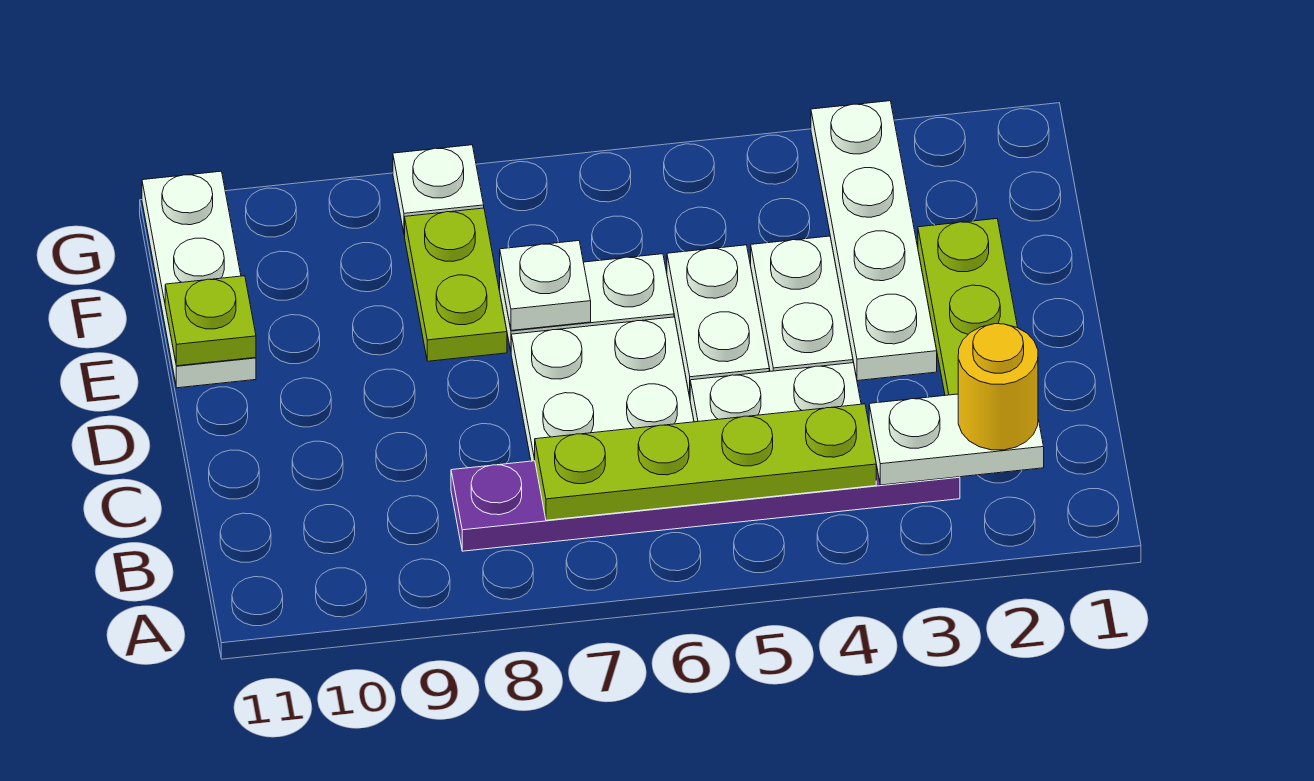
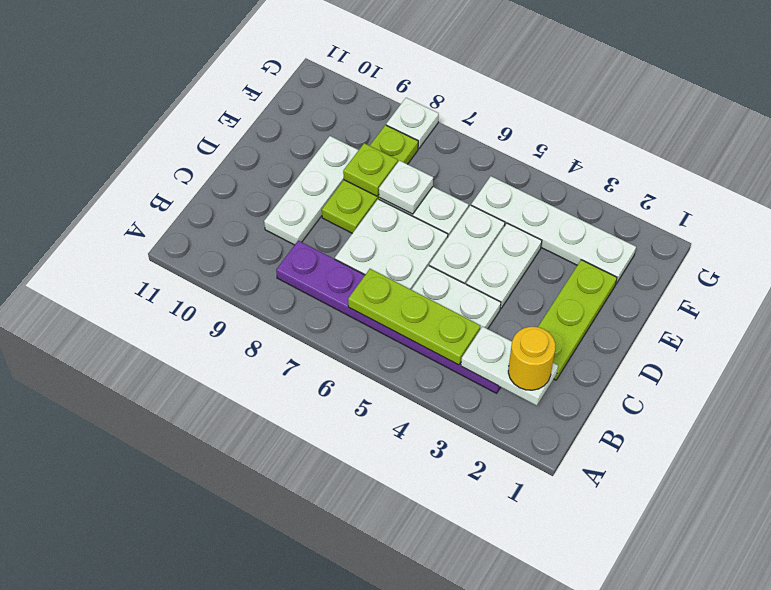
lime 1x4 plate [535,404,876,520] -> lime 1x3 plate [348,269,480,365]
white 1x4 plate [811,101,937,381] -> white 1x4 plate turned to [471,176,636,284]
lime 1x2 plate [405,208,507,361] -> lime 1x3 plate [322,125,418,233]
white 1x3 plate [142,171,256,388] -> white 1x3 plate moved to [264,136,358,245]
lime 1x1 plate [165,276,256,366] -> lime 1x1 plate moved to [343,143,398,196]

